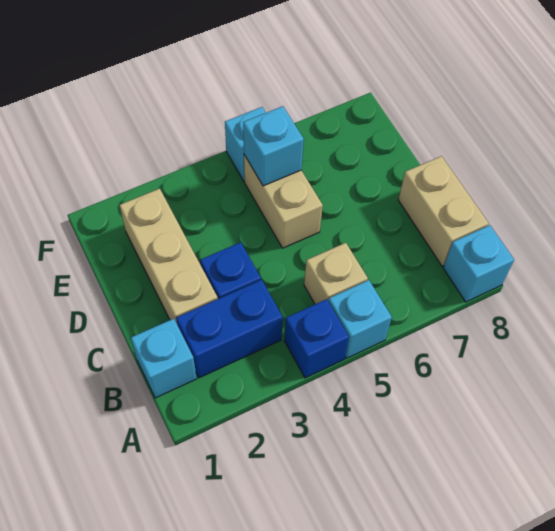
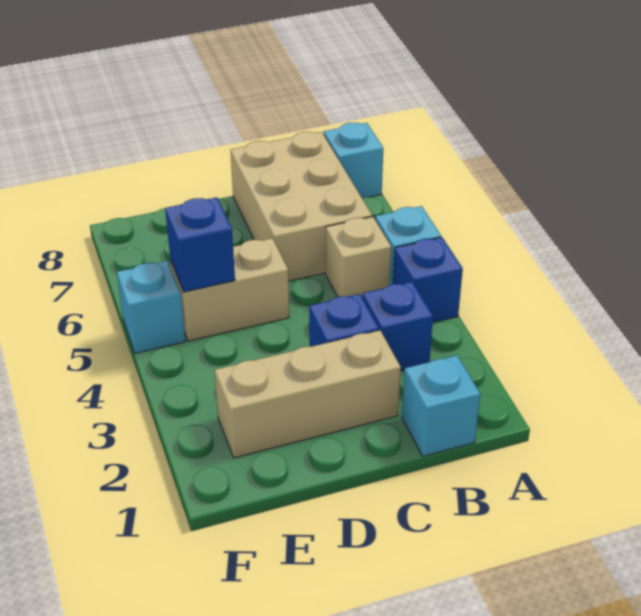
blue 1x2 brick [176,280,283,378] -> blue 1x1 brick [363,282,433,371]
tan 1x2 brick [398,156,489,266] -> tan 2x3 brick [231,132,372,281]
cyan 1x1 brick [243,106,304,186] -> blue 1x1 brick [165,197,235,292]

